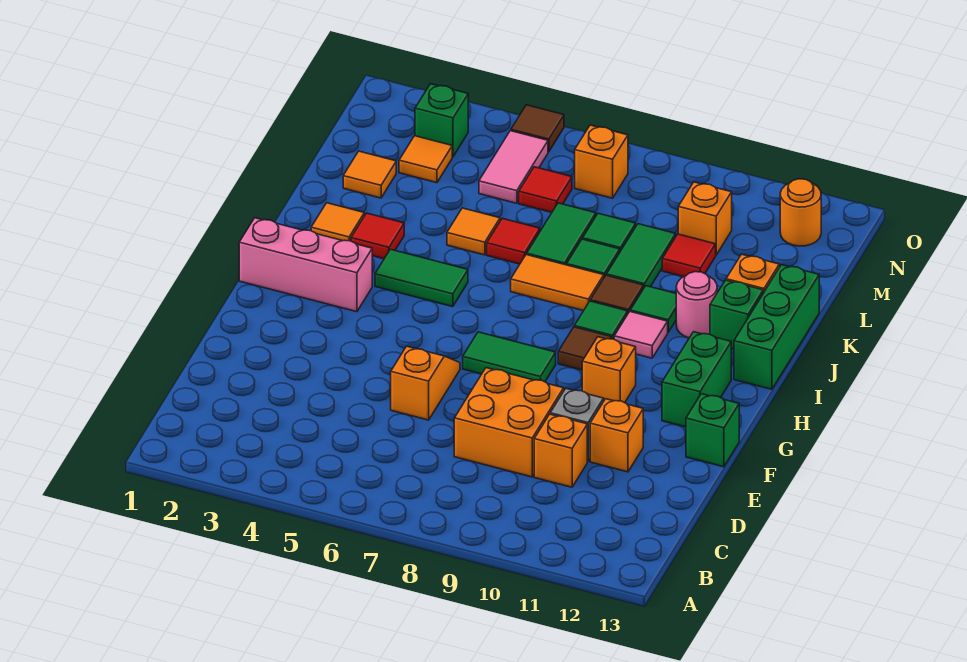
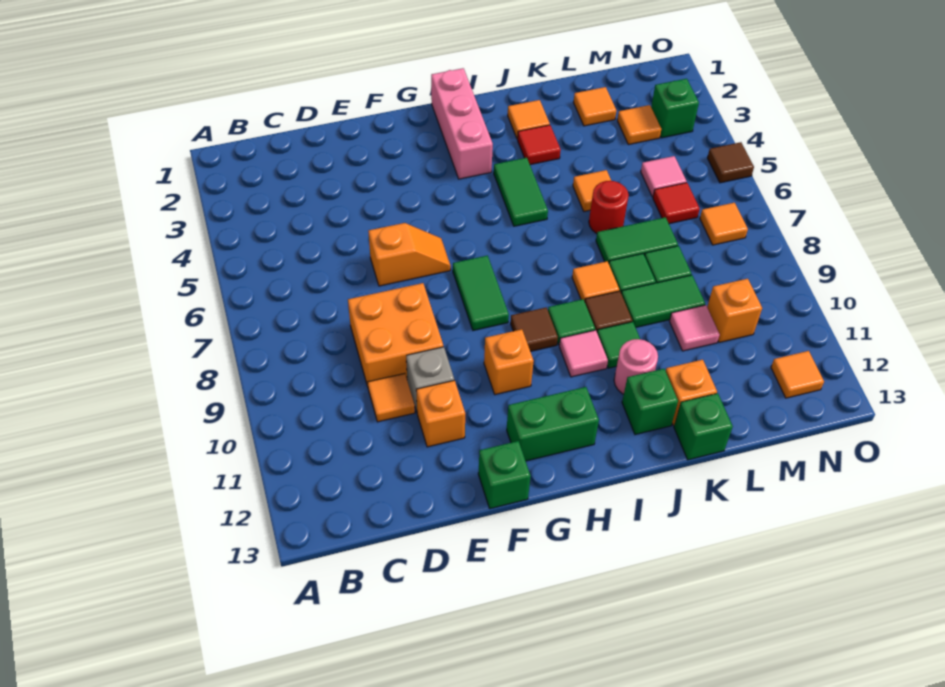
orange 1x1 brick [534,414,587,487] -> orange 1x1 tile [368,373,415,422]
green 1x3 brick [734,265,819,389] -> green 1x1 brick [674,393,733,460]
orange 1x2 tile [511,255,604,311] -> orange 1x1 tile [572,261,619,301]
red 1x1 tile [487,218,540,264] -> red 1x1 round brick [589,181,629,233]
red 1x1 tile [662,234,716,277] -> pink 1x1 tile [669,305,720,351]
pink 1x2 tile [479,131,548,203] -> pink 1x1 tile [641,156,687,197]
orange 1x1 brick [575,125,628,198] -> orange 1x1 tile [700,203,748,245]
orange 1x1 round brick [780,179,821,246] -> orange 1x1 tile [771,351,824,398]

